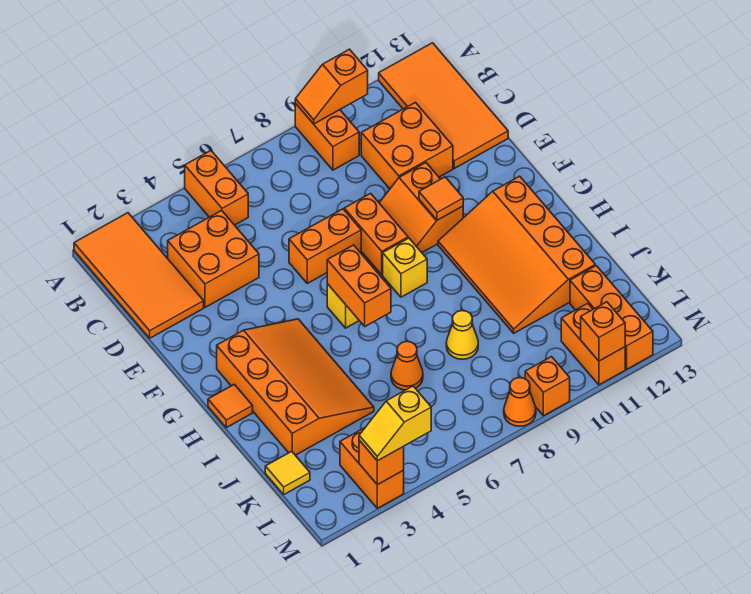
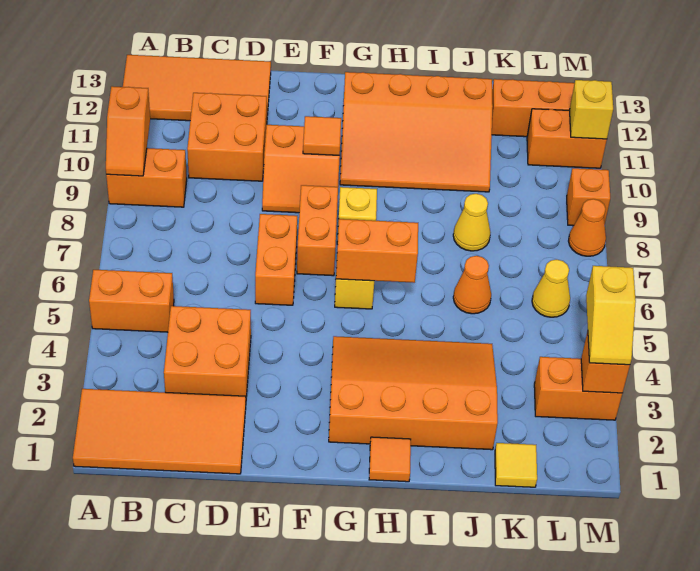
orange 1x2 brick [344,193,408,275] -> orange 1x2 brick turned to [297,185,338,276]
none -> yellow 1x1 cone [532,260,570,317]
orange 1x1 brick [581,302,625,361] -> yellow 1x1 brick [570,80,613,139]

